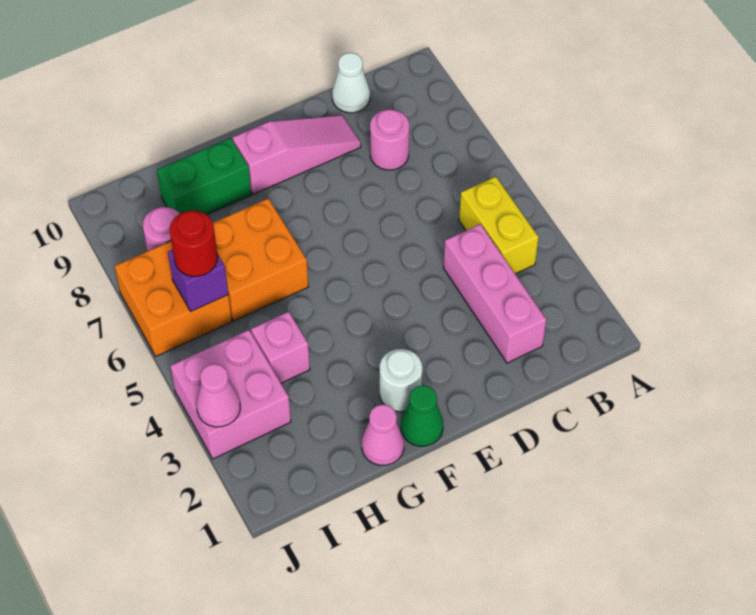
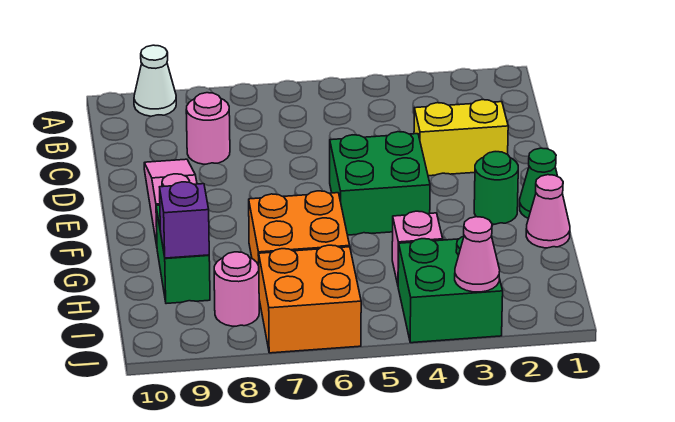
yellow 1x2 brick [459,177,539,274] -> yellow 1x2 brick moved to [414,100,508,176]
pink 1x3 brick [443,224,546,363] -> none
white 1x1 cone [332,53,370,113] -> white 1x1 cone moved to [134,45,176,116]
none -> green 2x2 brick [330,132,430,235]
white 1x1 round brick [380,349,422,412] -> green 1x1 round brick [474,152,518,224]
pink 2x2 brick [170,330,291,459] -> green 2x2 brick [398,236,503,343]
purple 1x1 brick [168,249,228,311] -> purple 1x1 brick moved to [160,182,209,258]
red 1x1 round brick [170,211,217,276] -> none

